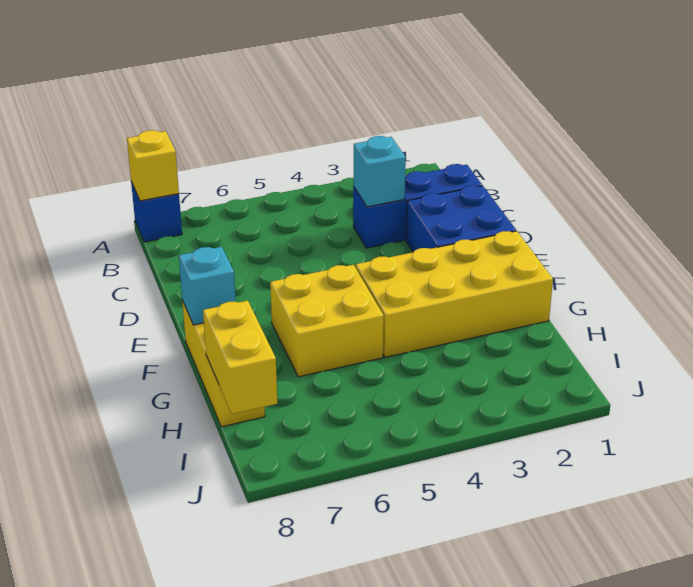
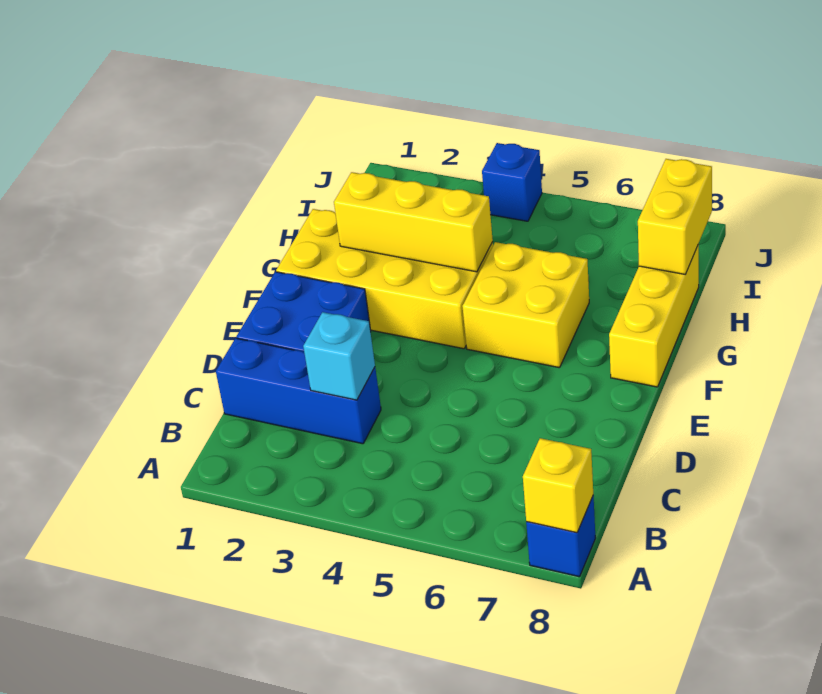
cyan 1x1 brick [179,247,236,325] -> none
none -> yellow 1x3 brick [334,172,493,272]
none -> blue 1x1 brick [482,143,542,221]

